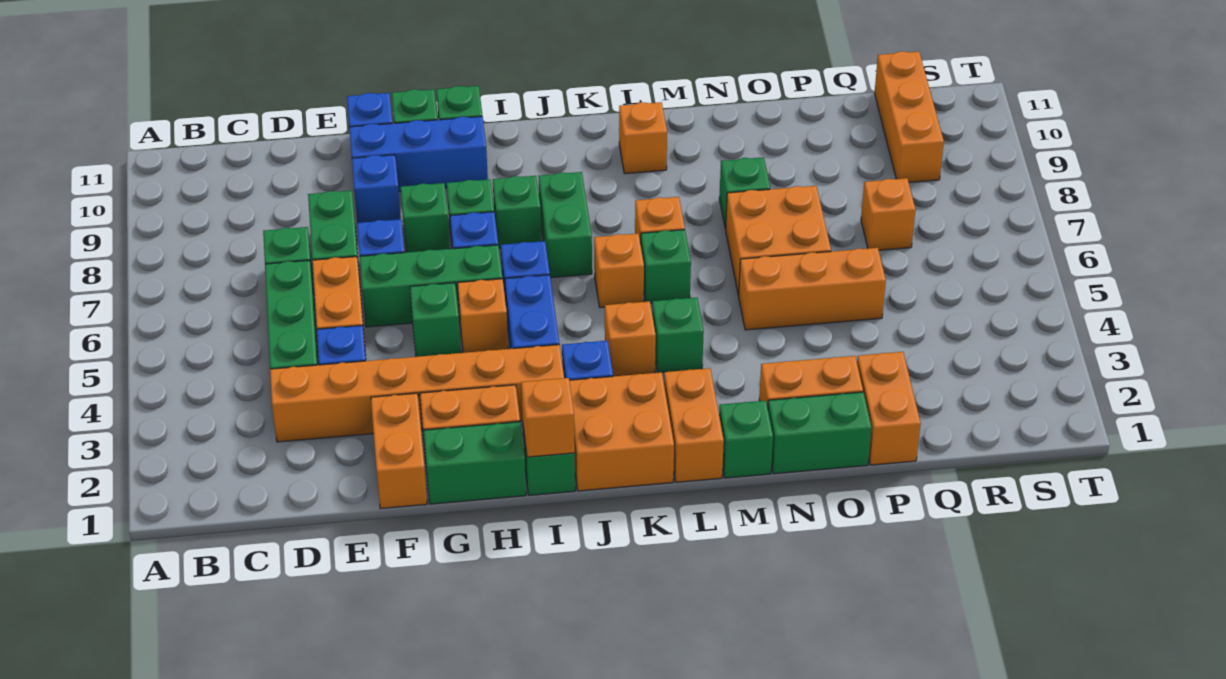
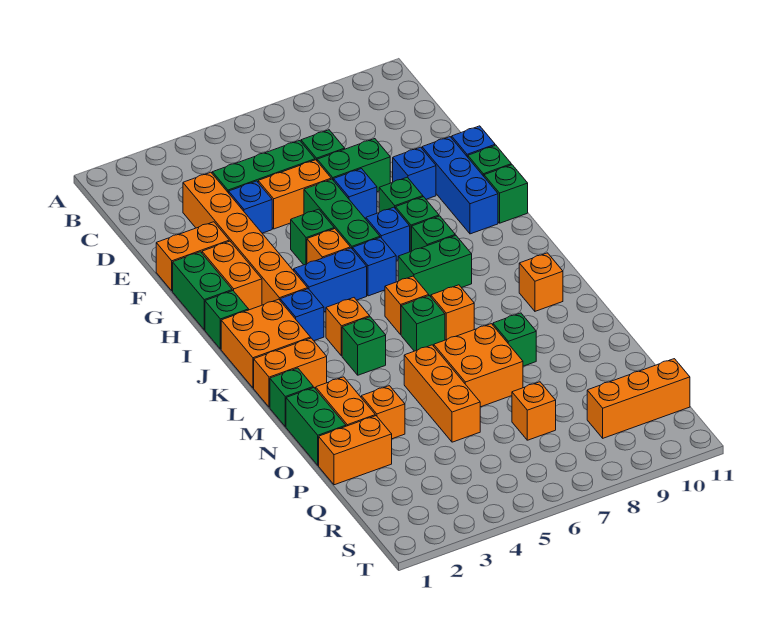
orange 1x1 brick [521,378,575,457] -> orange 1x1 brick moved to [361,386,405,439]

